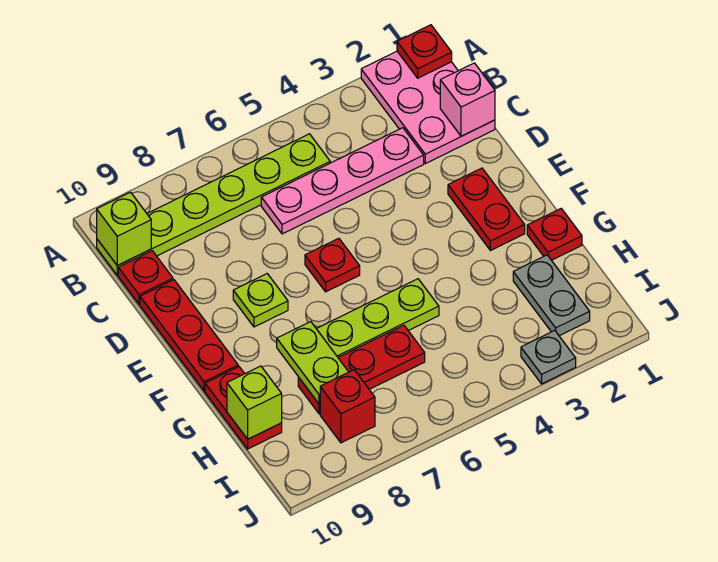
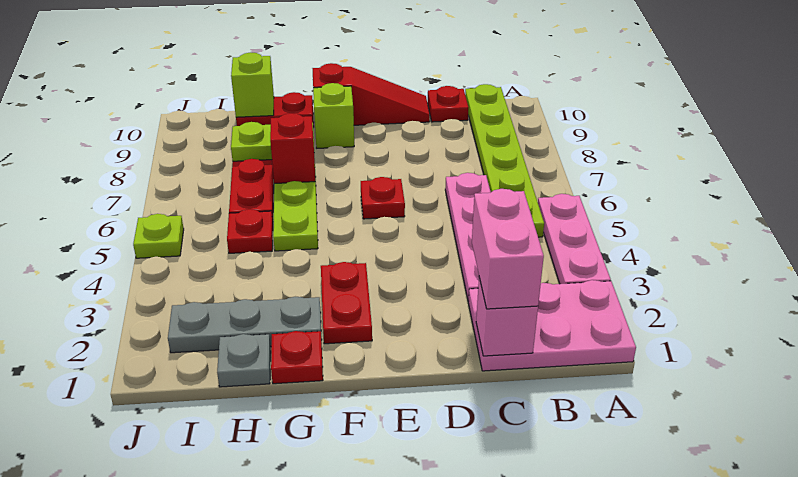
red 1x1 plate [397,25,452,78] -> red 1x1 plate moved to [227,209,273,253]
none -> pink 1x3 plate [538,194,611,284]
lime 1x1 brick [97,192,151,266] -> lime 1x1 brick moved to [313,83,354,148]
none -> pink 1x2 brick [472,189,544,309]
red 1x3 plate [140,280,238,391] -> red 1x3 slope [312,63,430,125]
red 1x2 plate [448,168,525,251] -> red 1x2 plate turned to [321,262,372,344]
lime 1x1 plate [233,274,288,327] -> lime 1x1 plate moved to [133,214,184,258]
grey 1x2 plate [513,255,590,336] -> grey 1x3 plate [168,297,322,353]
red 1x1 brick [320,370,375,443] -> red 1x1 brick moved to [270,113,315,184]
grey 1x1 plate [521,330,576,384] -> grey 1x1 plate moved to [217,334,271,387]

